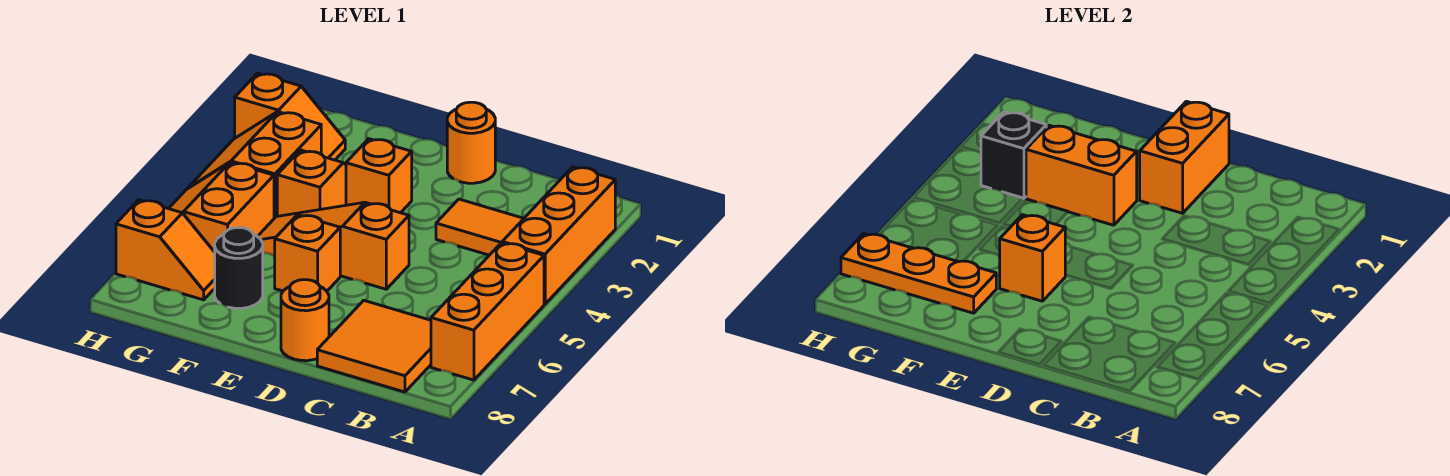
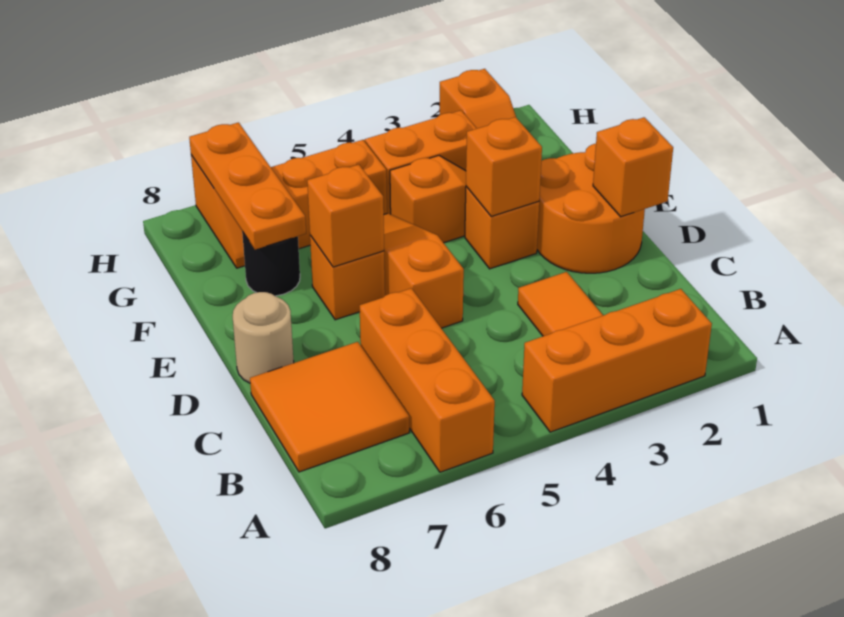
orange 1x3 brick [431,243,544,380] -> orange 1x3 brick turned to [360,288,495,472]
orange 1x1 round brick [447,102,495,183] -> orange 2x2 round brick [537,144,645,273]
orange 1x2 brick [1140,101,1229,213] -> orange 1x1 brick [593,117,673,217]
orange 1x1 round brick [281,280,329,361] -> tan 1x1 round brick [233,292,294,383]
orange 1x2 brick [1026,125,1137,225] -> orange 1x1 brick [466,117,542,216]
black 1x1 brick [981,112,1046,199] -> none

